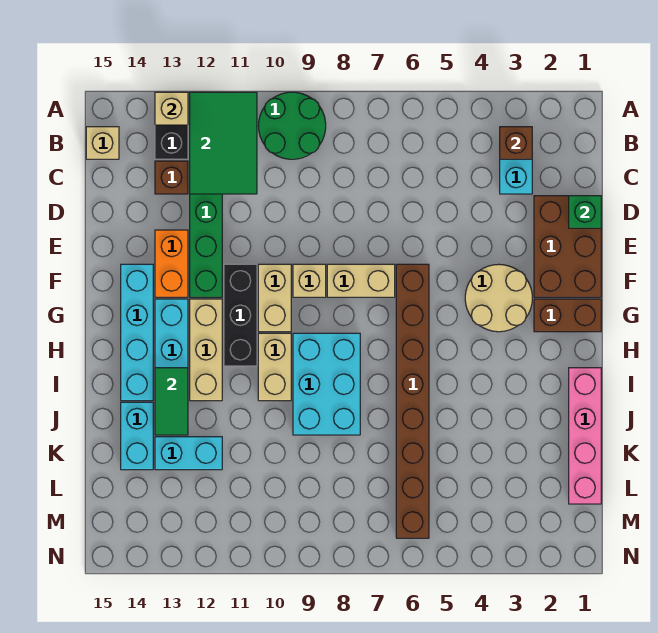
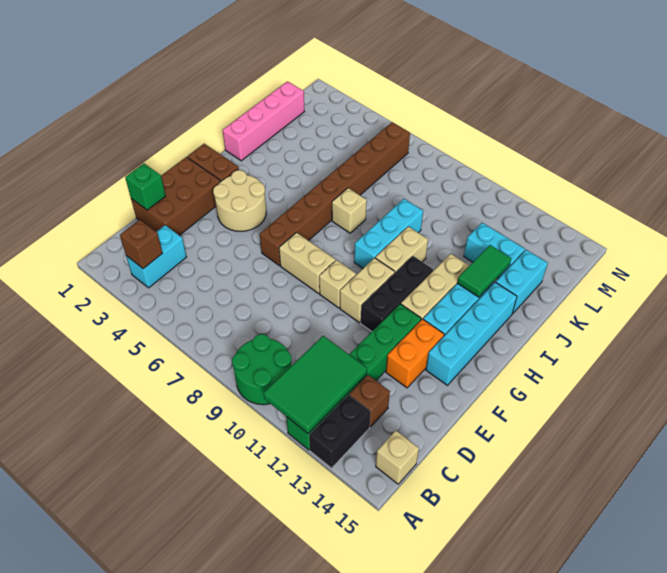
tan 1x1 brick [155,92,188,125] -> tan 1x1 brick moved to [332,188,367,233]
cyan 2x3 brick [293,333,360,435] -> cyan 1x3 brick [354,199,423,268]

